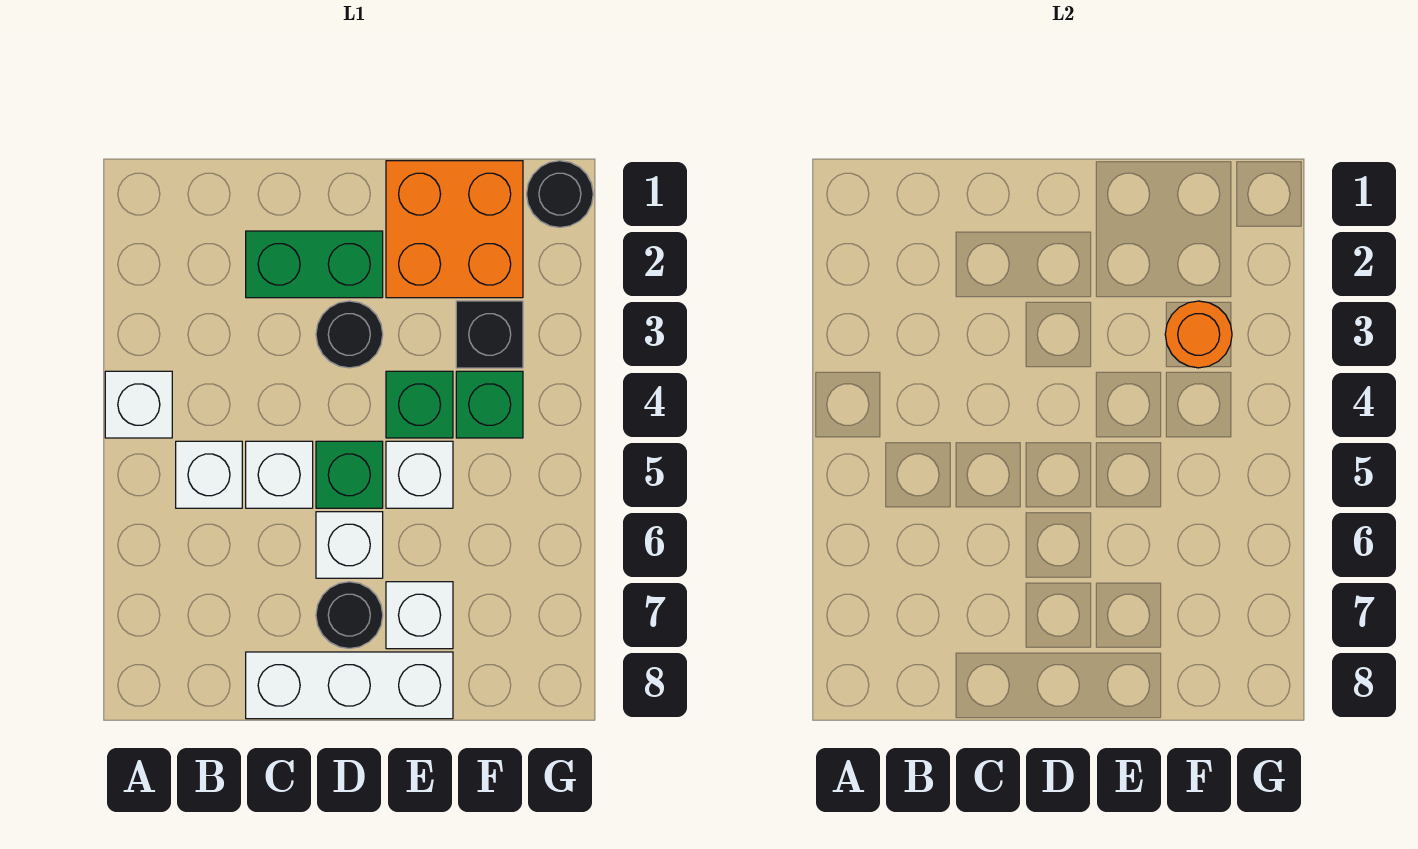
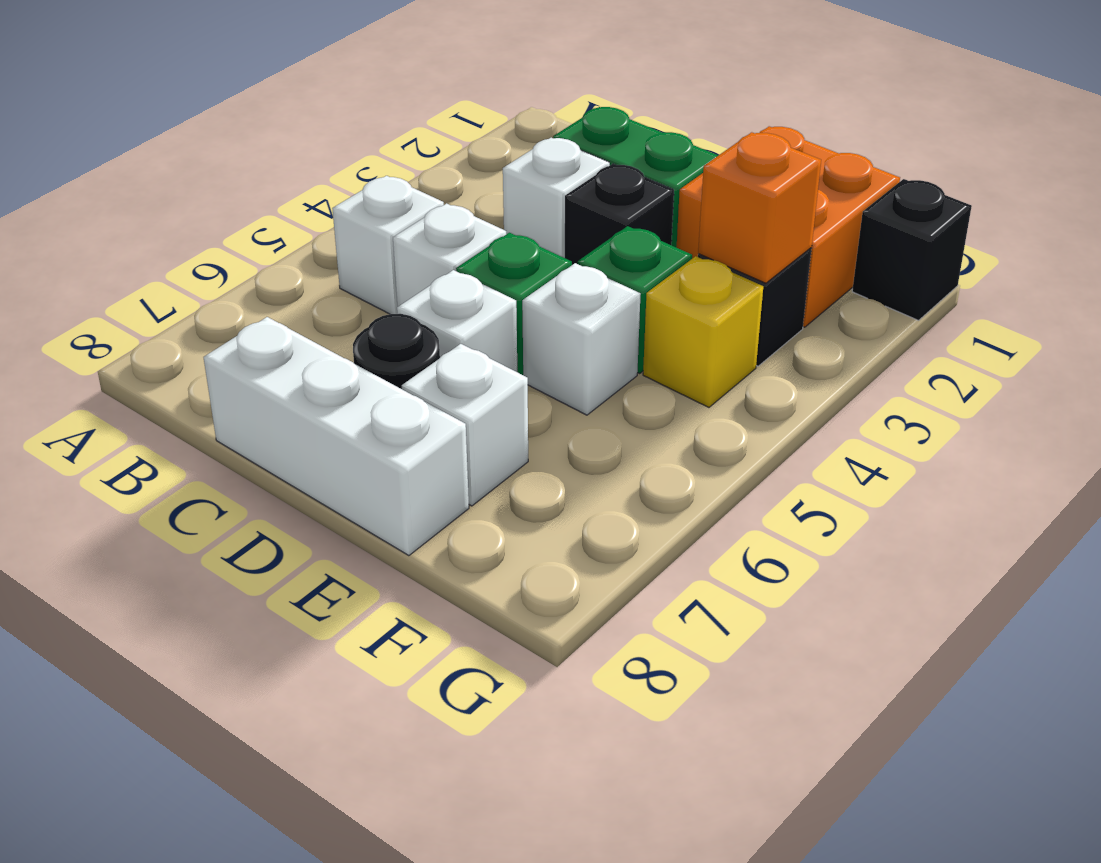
white 1x1 brick [105,371,172,438] -> white 1x1 brick moved to [503,138,610,258]
black 1x1 round brick [316,301,383,368] -> black 1x1 brick [565,164,674,265]
orange 1x1 round brick [1165,301,1232,368] -> orange 1x1 brick [698,132,821,283]
green 1x1 brick [456,371,523,438] -> yellow 1x1 brick [643,256,763,407]
black 1x1 round brick [527,161,593,227] -> black 1x1 brick [852,179,972,320]

